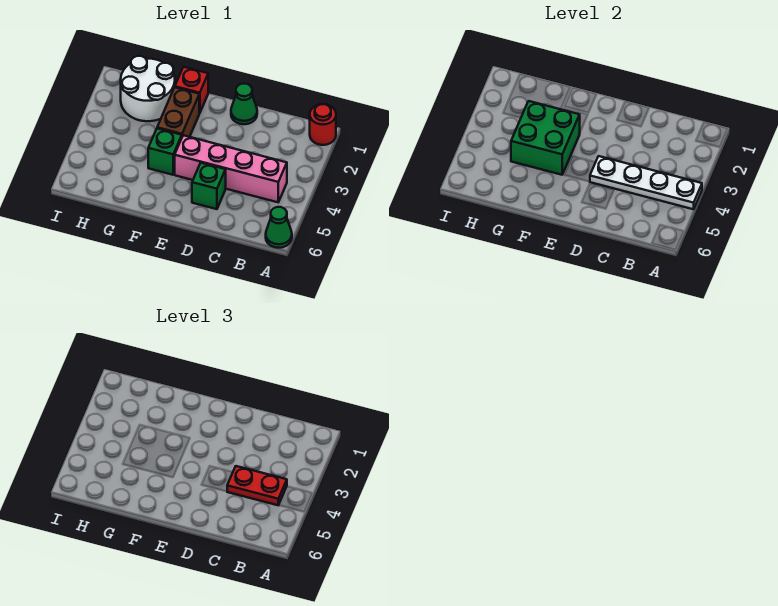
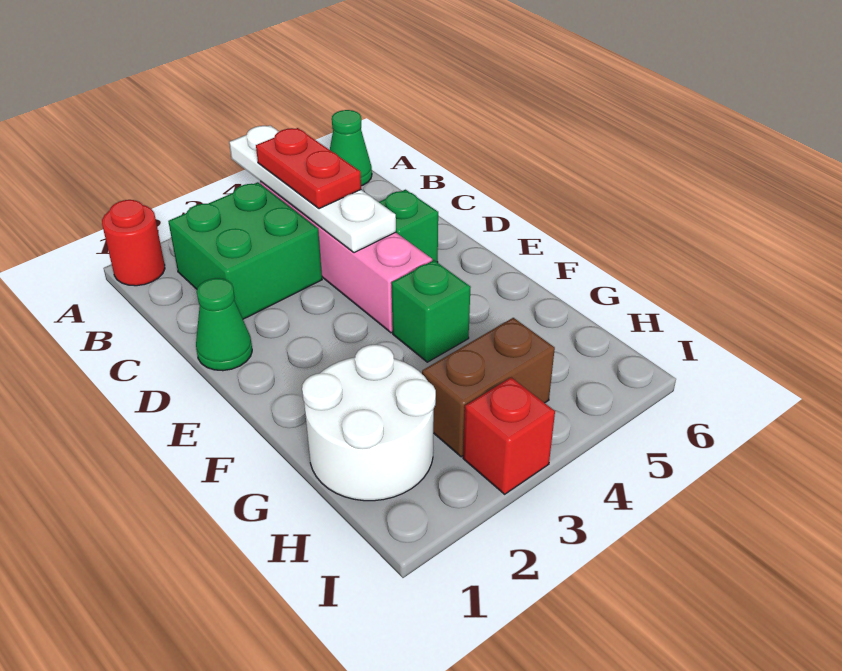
red 1x1 brick [175,67,208,113] -> red 1x1 brick moved to [463,378,555,494]
brown 1x2 brick [157,87,199,137] -> brown 1x2 brick moved to [422,318,555,457]
green 2x2 brick [511,101,580,175] -> green 2x2 brick moved to [168,182,322,319]

